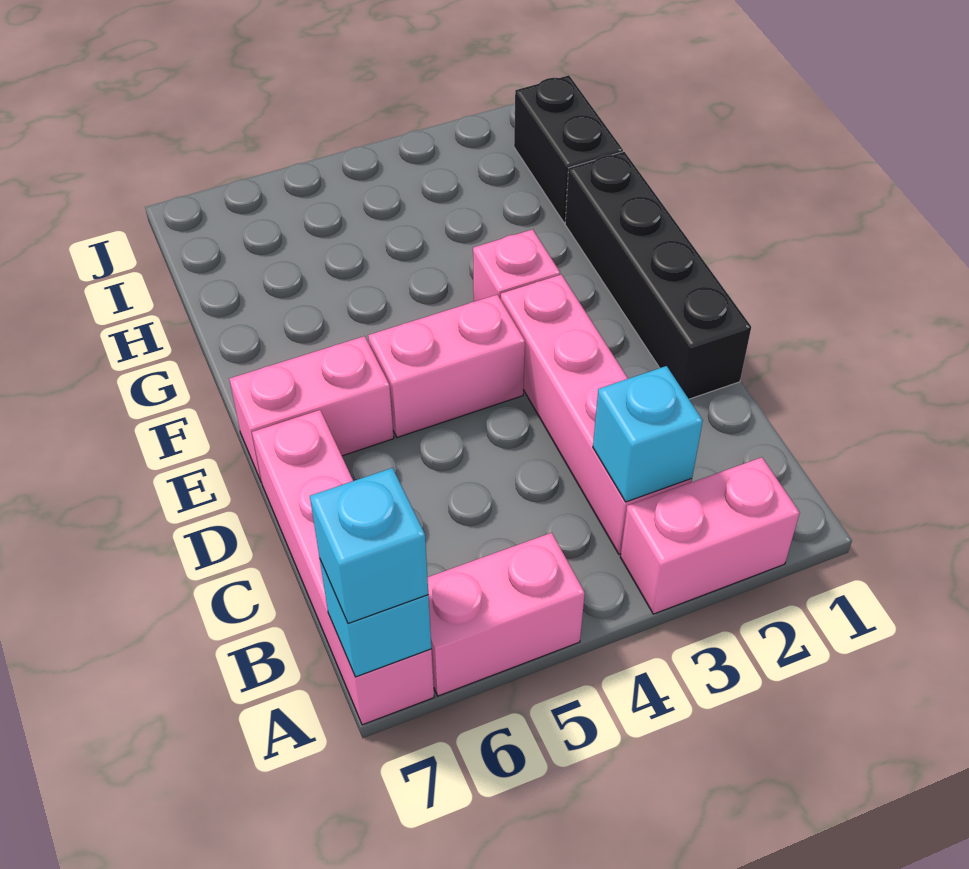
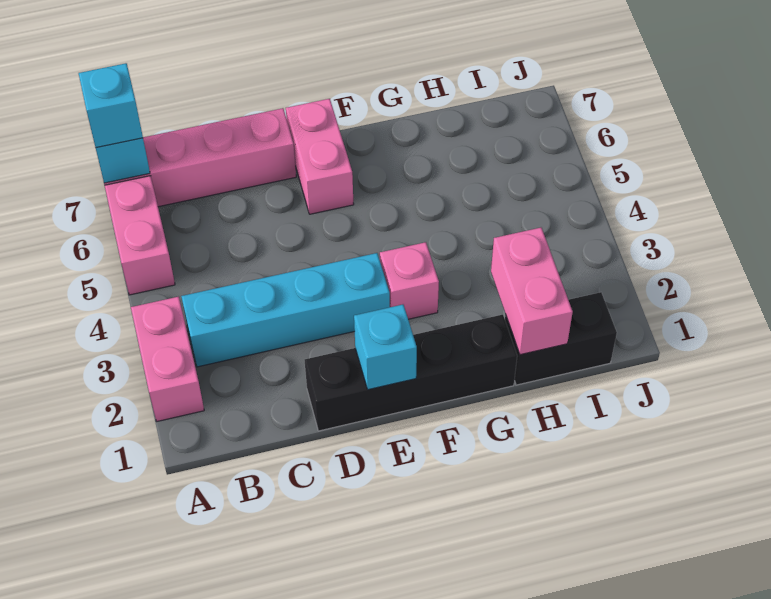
pink 1x4 brick [501,275,692,554] -> cyan 1x4 brick [181,253,390,367]
cyan 1x1 brick [593,366,703,502] -> cyan 1x1 brick moved to [354,305,417,390]
pink 1x2 brick [368,295,525,437] -> pink 1x2 brick moved to [491,228,573,355]

